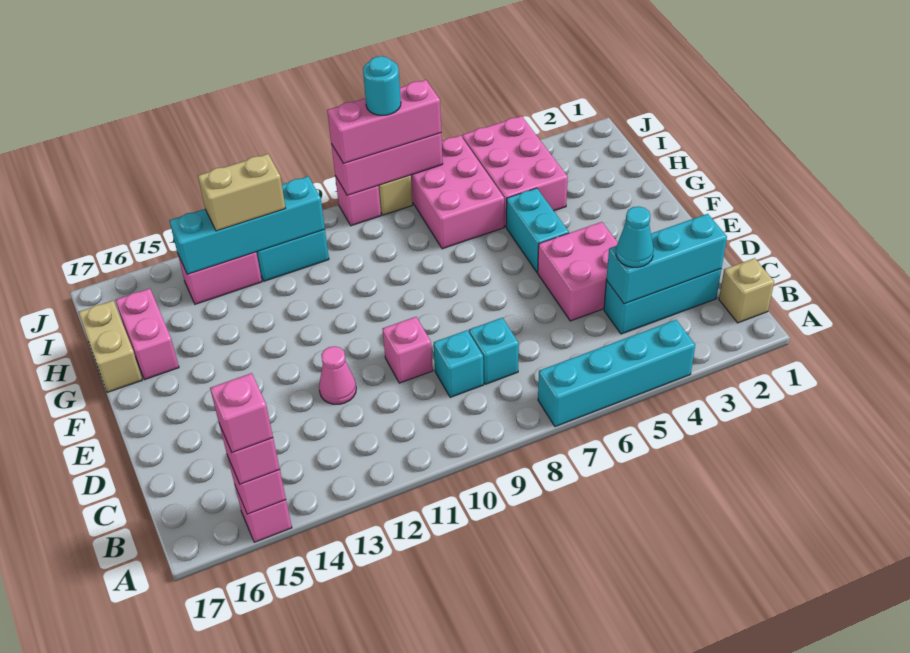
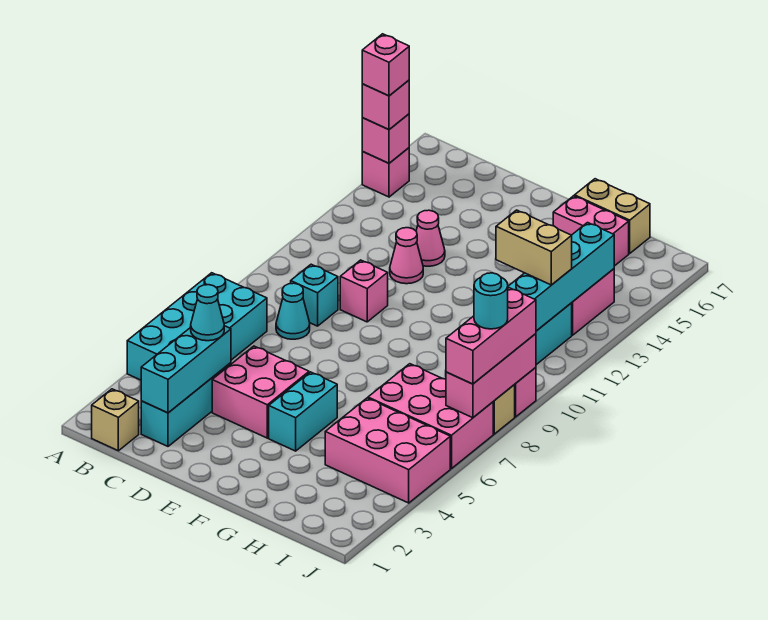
cyan 1x4 brick [538,320,695,427] -> cyan 2x4 brick [127,273,267,380]
cyan 1x1 brick [469,318,519,384] -> cyan 1x1 cone [276,283,310,339]
none -> pink 1x1 cone [416,210,445,266]
cyan 1x2 brick [506,188,569,273] -> cyan 1x2 brick turned to [269,372,337,451]
tan 1x2 brick [198,154,285,231] -> tan 1x2 brick turned to [496,210,572,285]

